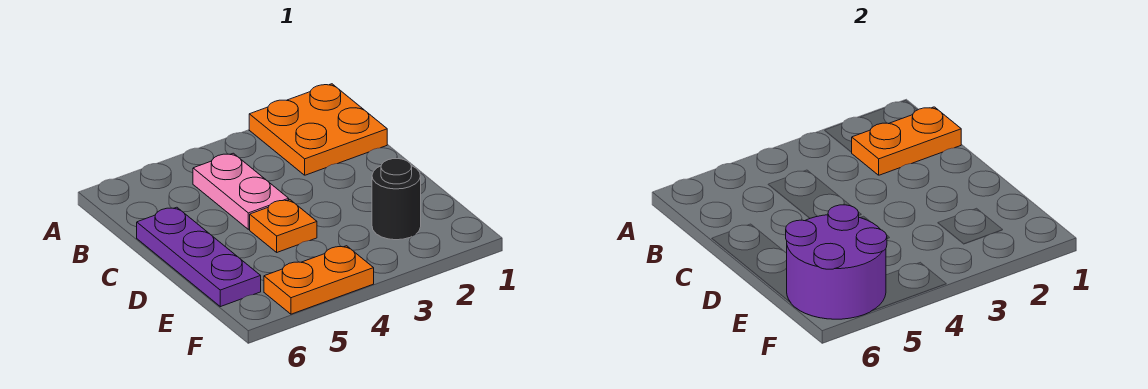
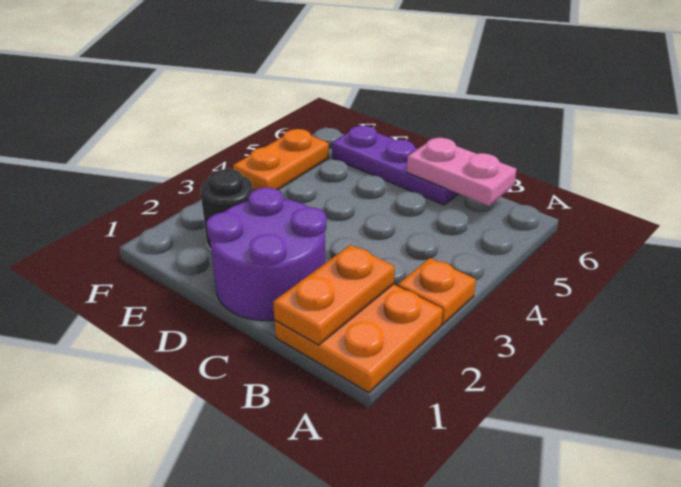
pink 1x2 plate [193,153,289,229] -> pink 1x2 plate moved to [407,138,516,206]
orange 1x1 plate [250,200,317,252] -> orange 1x1 plate moved to [398,258,476,325]
purple 2x2 round brick [786,205,887,319] -> purple 2x2 round brick moved to [206,188,326,321]

